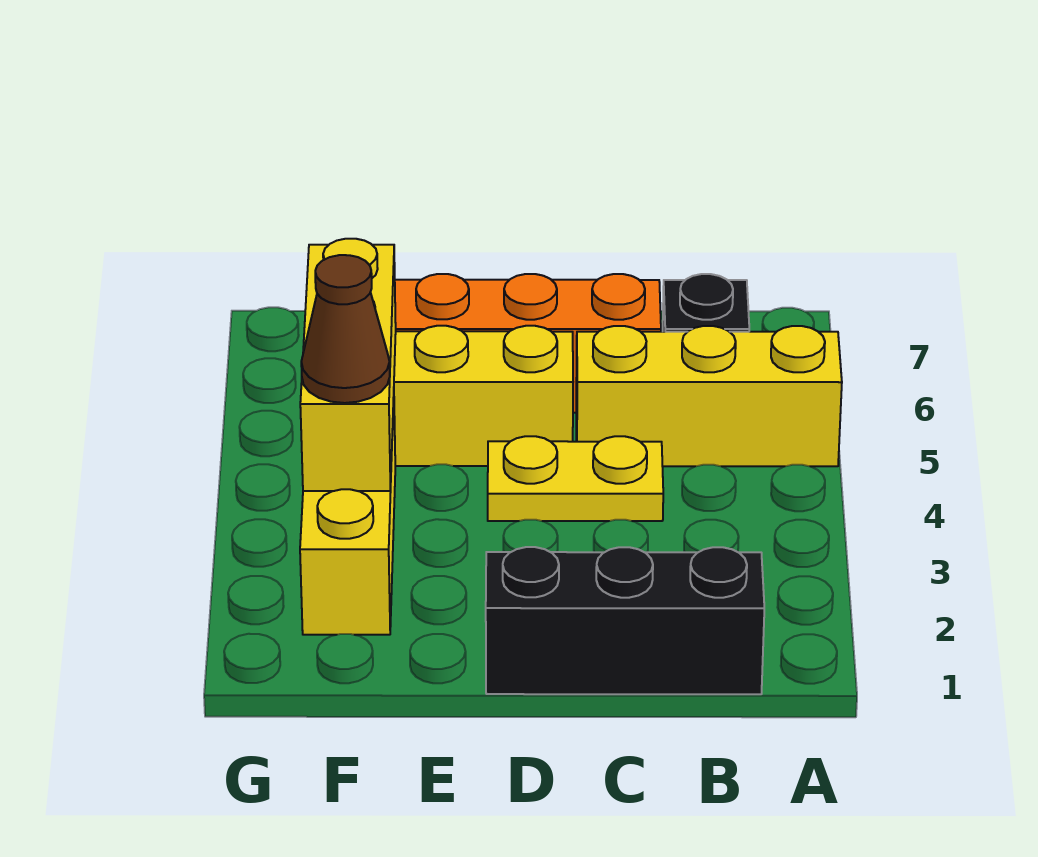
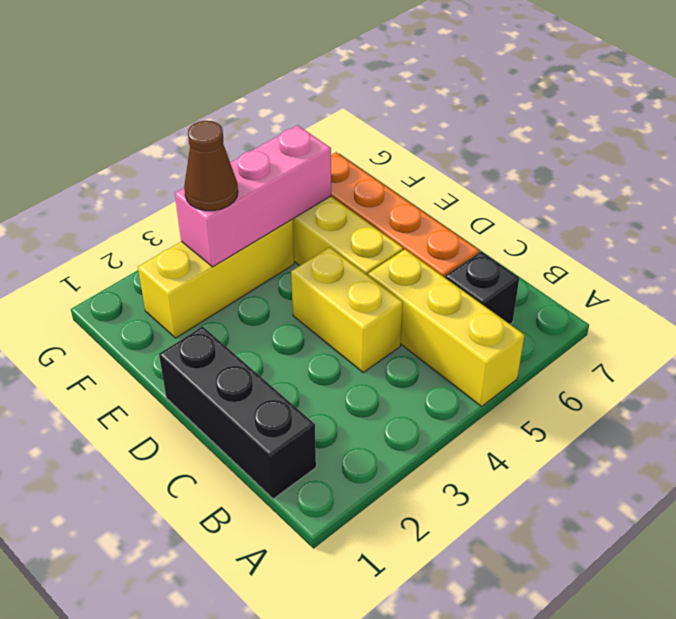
yellow 1x2 plate [488,436,663,521] -> yellow 1x2 brick [291,247,403,372]
yellow 1x3 brick [300,239,396,491] -> pink 1x3 brick [175,125,331,267]

